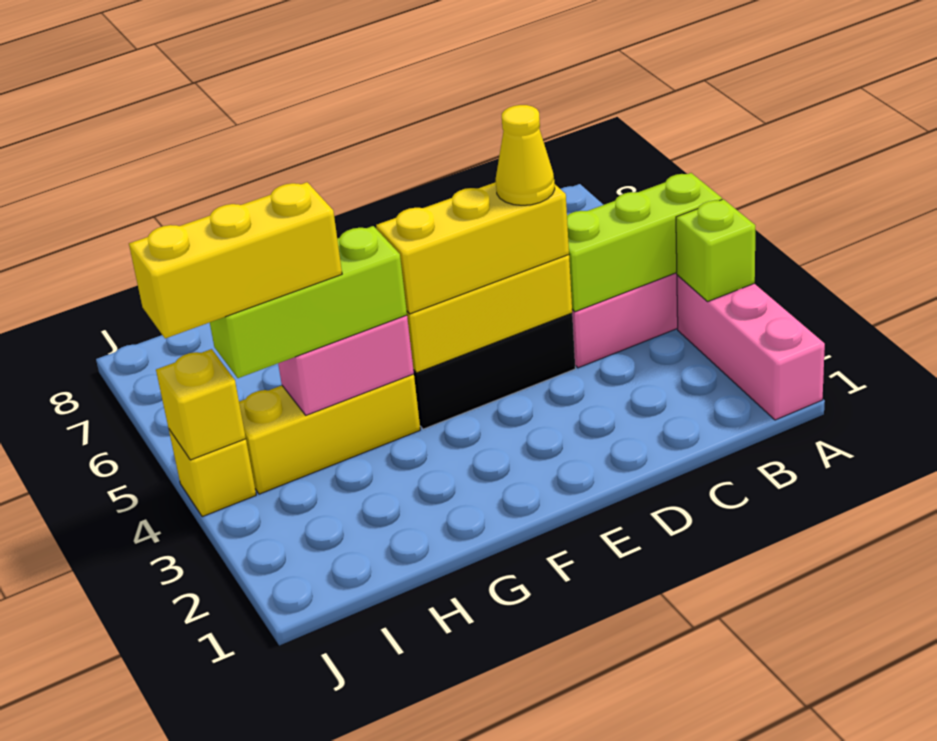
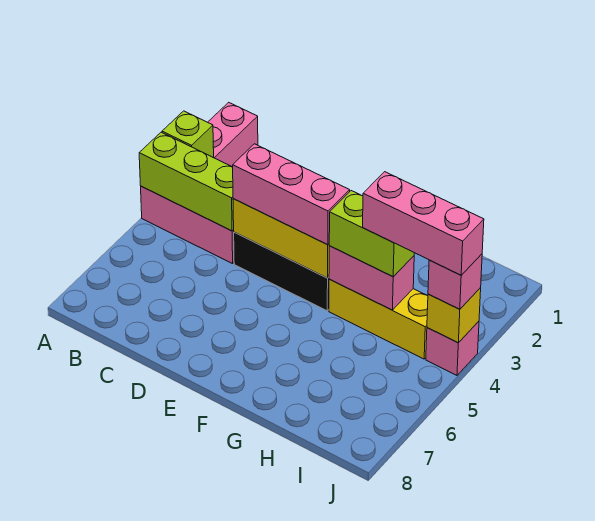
yellow 1x3 brick [376,182,569,314] -> pink 1x3 brick [233,144,350,245]
yellow 1x1 cone [496,105,555,205] -> none
lime 1x3 brick [210,226,407,378] -> lime 1x2 brick [329,191,414,277]
yellow 1x3 brick [129,182,342,339] -> pink 1x3 brick [363,172,484,275]
yellow 1x1 brick [169,430,256,517] -> pink 1x1 brick [426,321,479,375]
none -> pink 1x1 brick [428,254,482,309]

